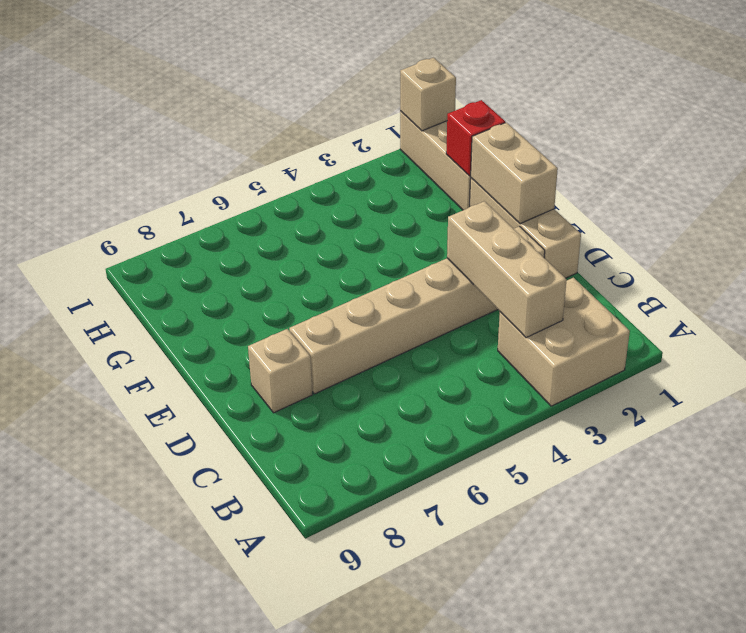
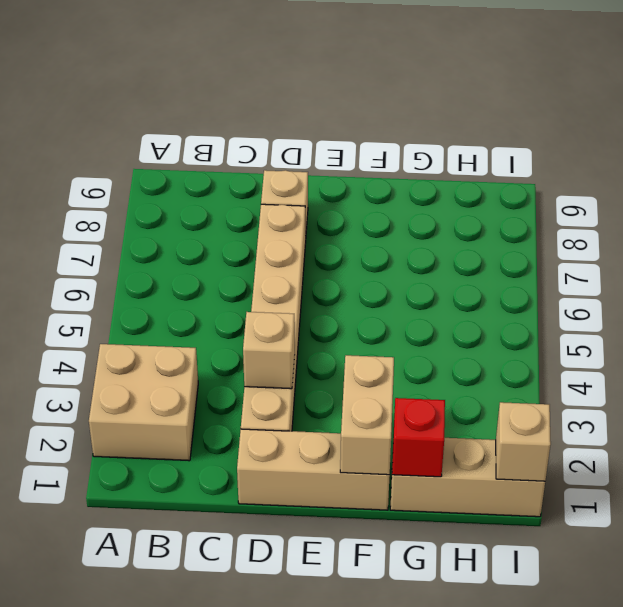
tan 1x3 brick [447,201,567,338] -> tan 1x1 brick [243,312,295,389]
tan 1x2 brick [471,122,558,224] -> tan 1x2 brick turned to [340,355,394,475]

